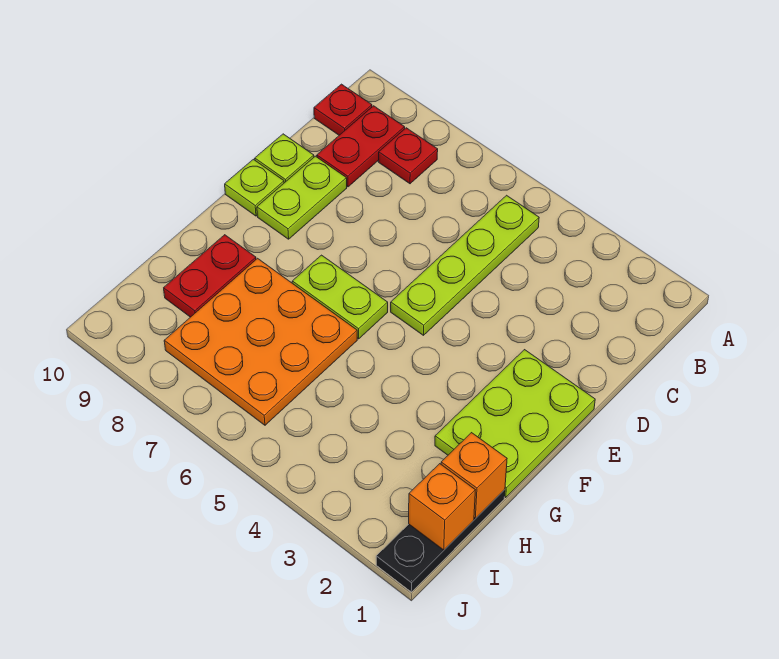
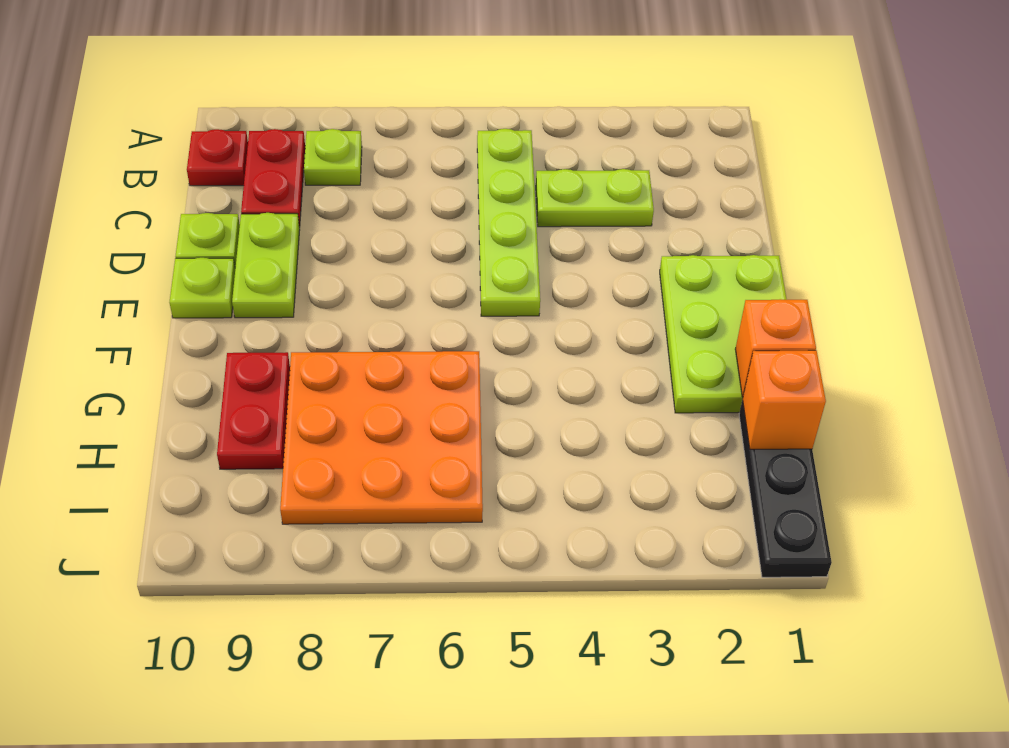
red 1x1 plate [379,128,438,184] -> lime 1x1 plate [304,129,362,185]
lime 1x2 plate [292,255,388,339] -> lime 1x2 plate moved to [536,169,654,227]
orange 1x1 brick [409,464,475,550] -> orange 1x1 brick moved to [735,299,816,397]

